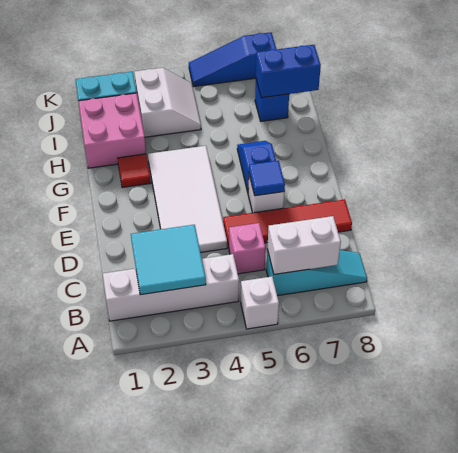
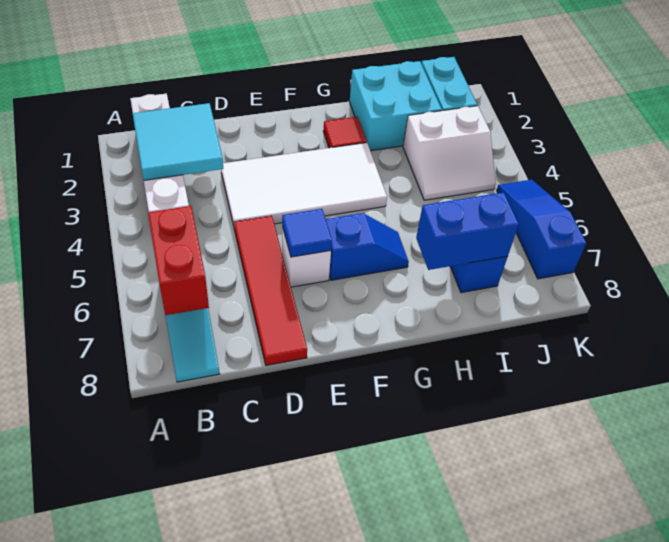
white 1x1 brick [241,276,279,329] -> none
white 1x2 brick [267,216,341,274] -> red 1x2 brick [148,206,209,315]
pink 1x1 brick [229,223,266,274] -> none
pink 2x2 brick [78,93,146,168] -> cyan 2x2 brick [350,61,442,151]
blue 1x2 brick [256,45,321,98] -> blue 1x2 brick turned to [416,192,519,270]

